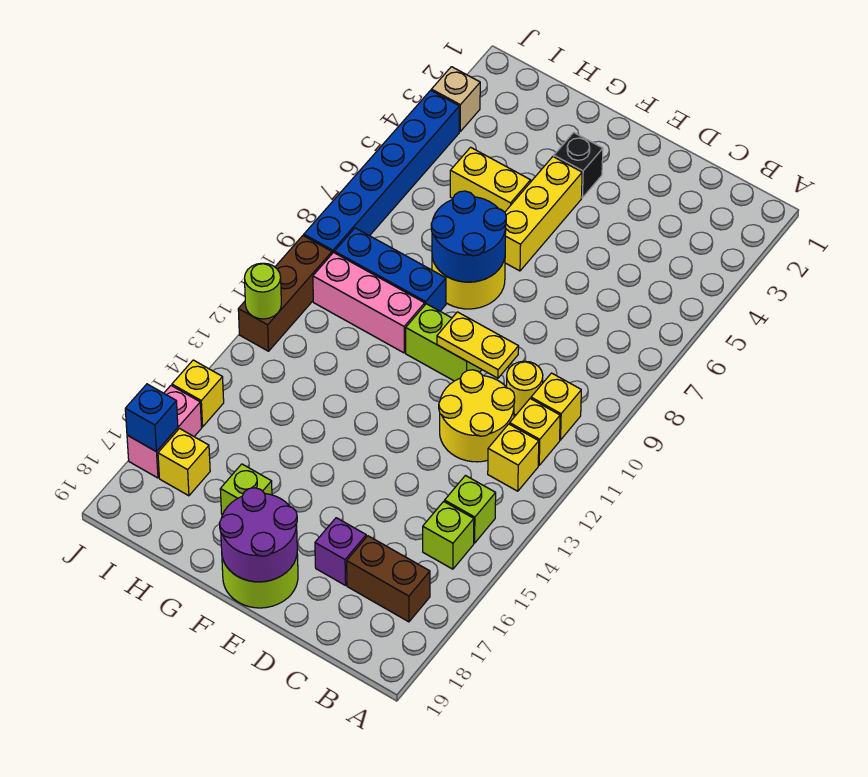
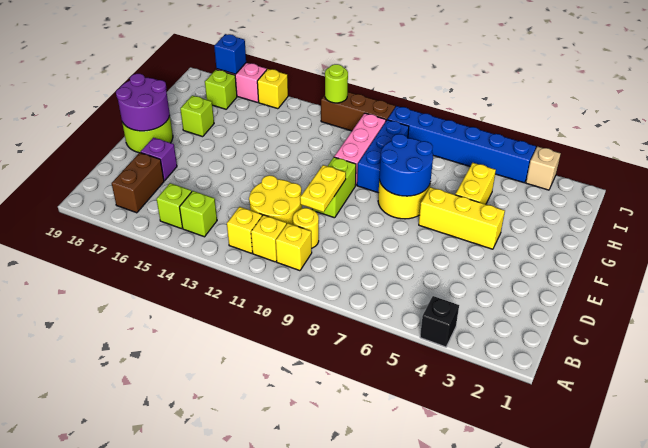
black 1x1 brick [554,132,603,198] -> black 1x1 brick moved to [420,296,459,347]
yellow 1x1 brick [158,429,210,496] -> lime 1x1 brick [205,70,237,109]

